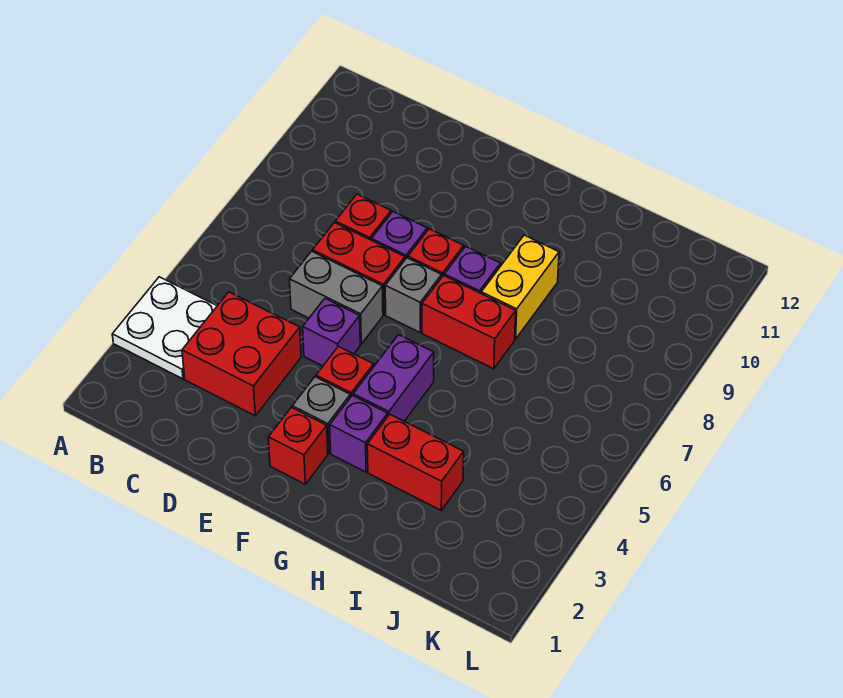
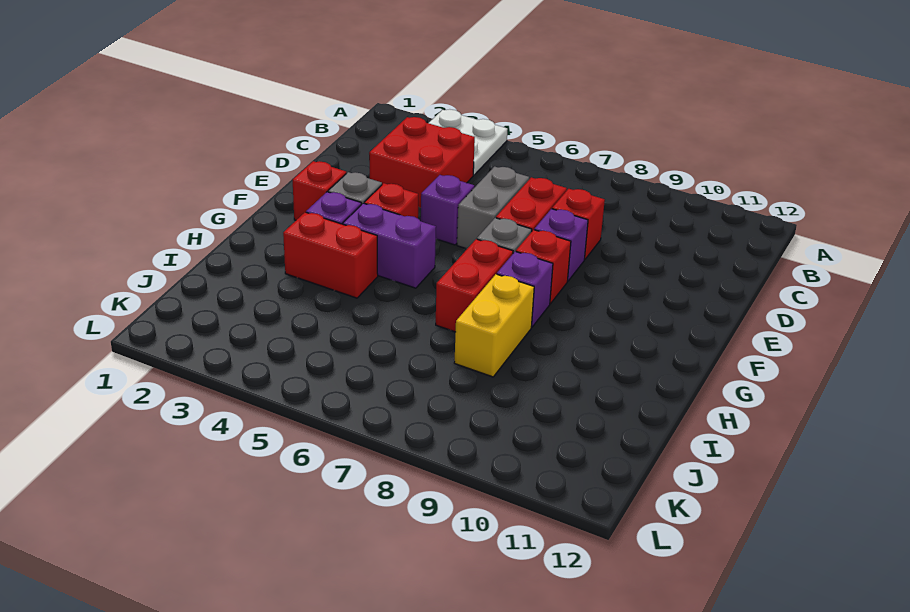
red 1x2 brick [367,414,464,510] -> red 1x2 brick turned to [283,212,378,298]
yellow 1x2 brick [481,235,559,339] -> yellow 1x2 brick turned to [454,274,534,377]

